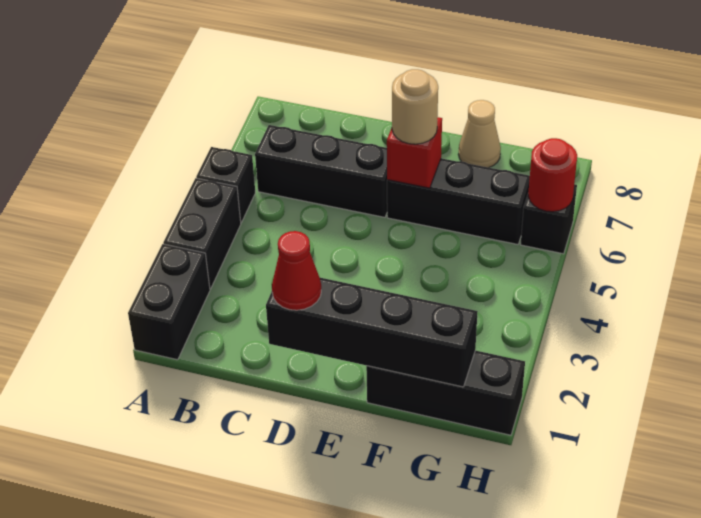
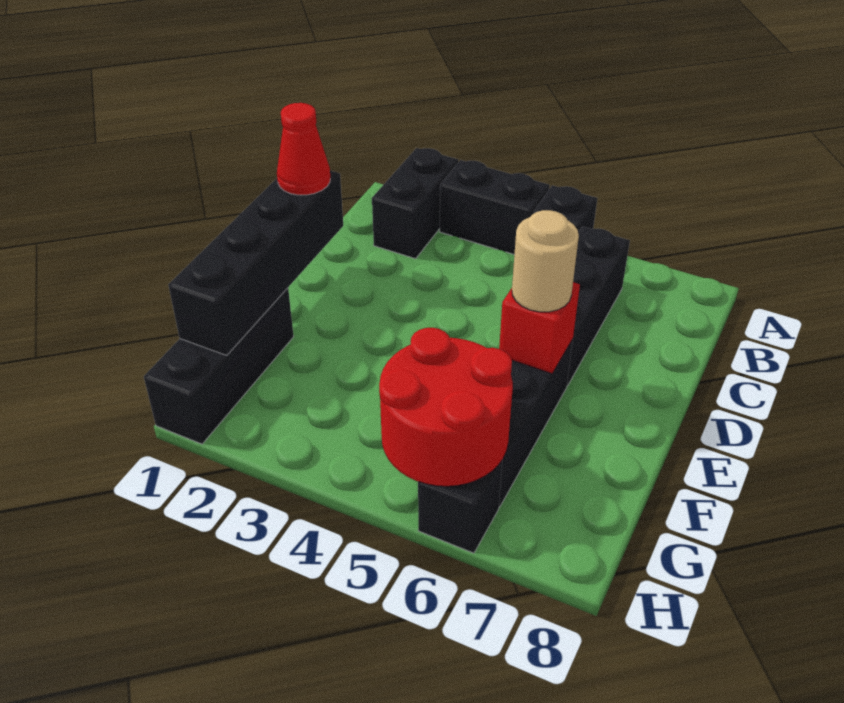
black 1x2 brick [128,244,210,360] -> black 1x2 brick turned to [372,148,458,259]
tan 1x1 cone [458,100,501,168] -> none
red 1x1 round brick [528,138,577,212] -> red 2x2 round brick [379,328,513,486]

